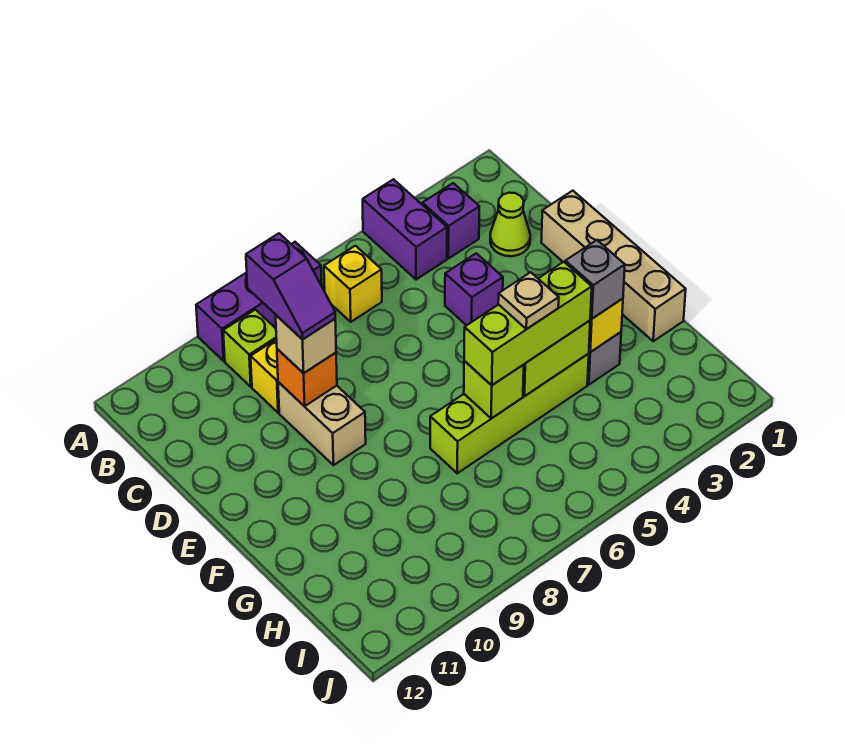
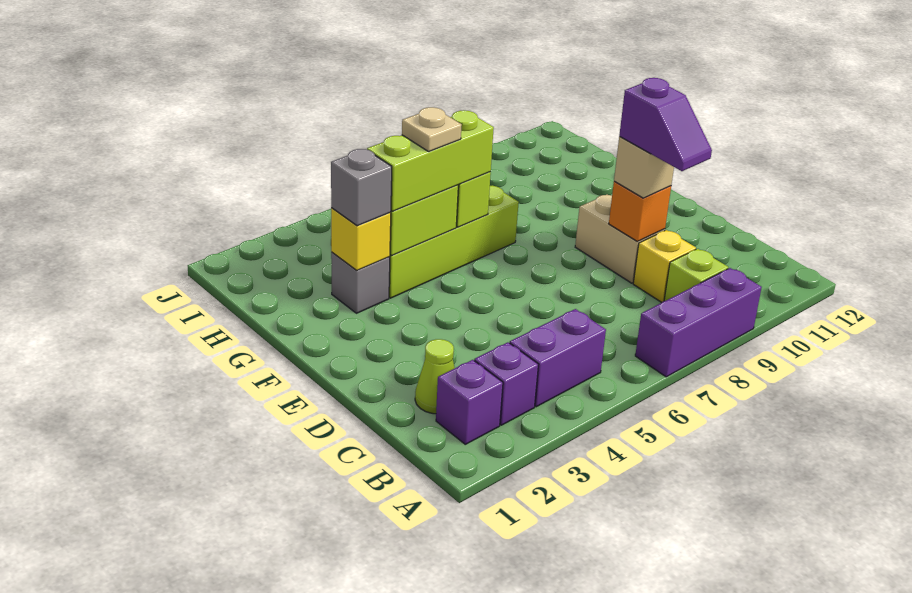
purple 1x2 brick [363,179,447,280] -> purple 1x2 brick turned to [510,309,606,407]
yellow 1x1 brick [324,246,382,322] -> none
purple 1x2 slope [246,233,335,340] -> purple 1x2 slope turned to [619,78,712,171]
tan 1x4 brick [541,191,686,341] -> none
purple 1x1 brick [445,253,503,325] -> purple 1x1 brick moved to [436,360,503,444]

